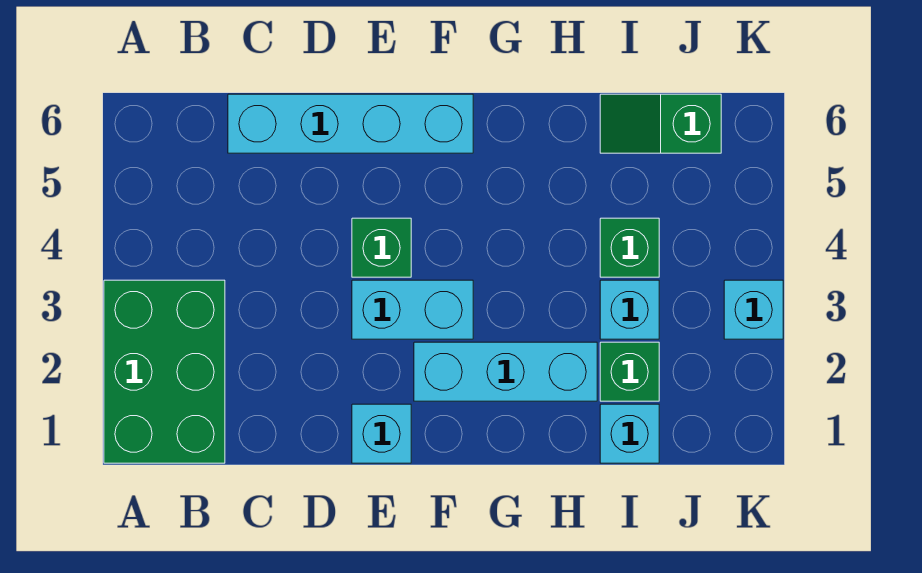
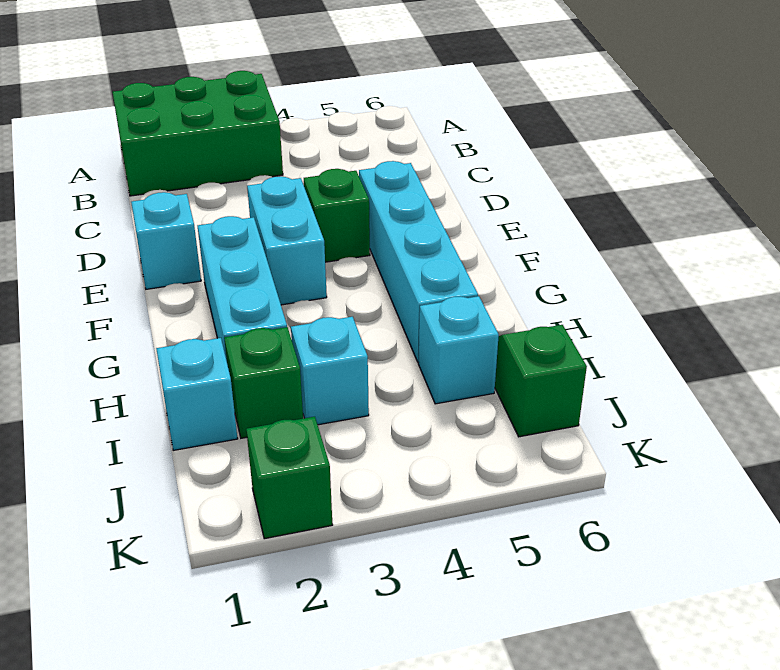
cyan 1x4 brick [228,94,473,153] -> cyan 1x4 brick moved to [359,161,478,362]
green 1x1 brick [600,218,659,277] -> green 1x1 brick moved to [246,417,332,539]
cyan 1x1 brick [724,280,783,339] -> cyan 1x1 brick moved to [418,296,499,404]

